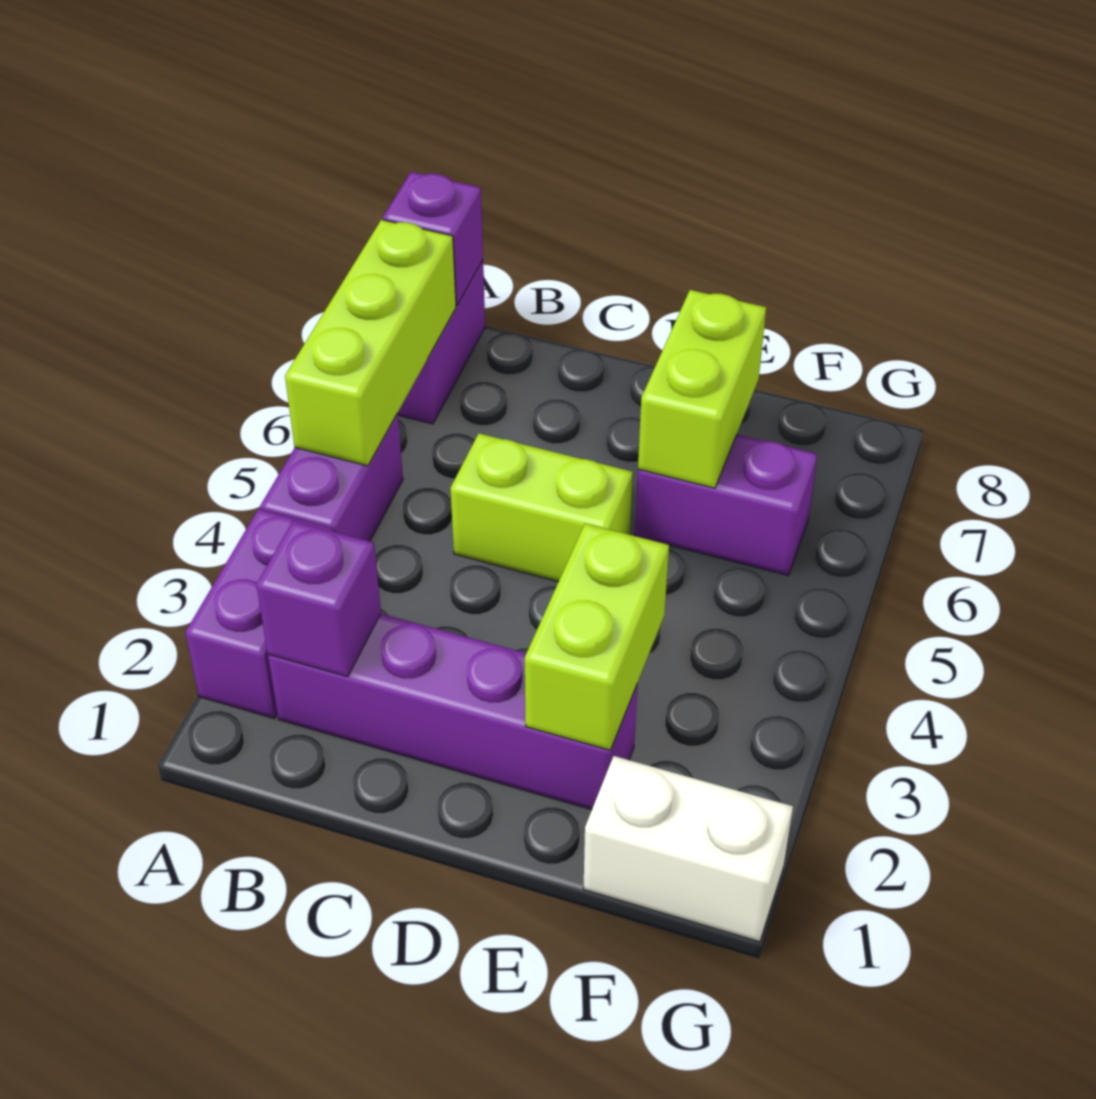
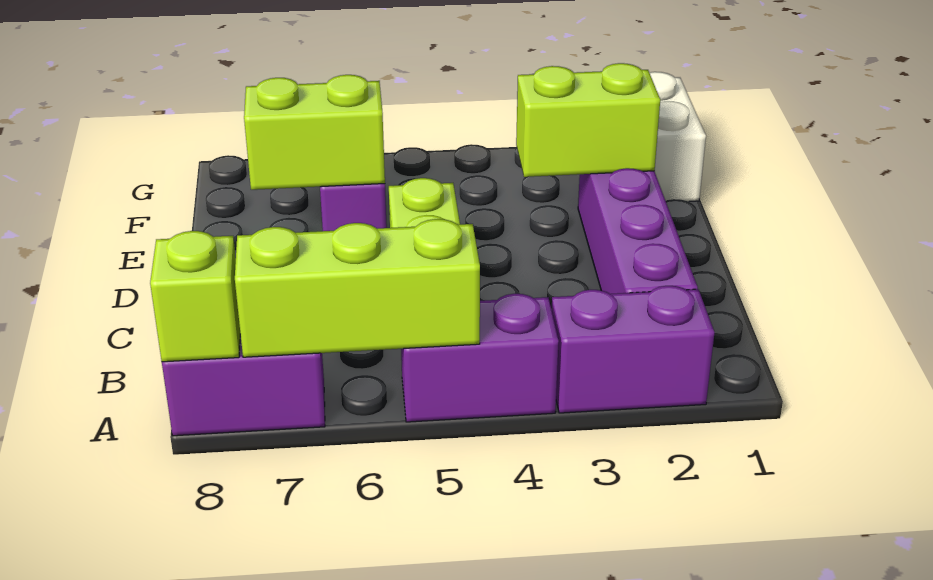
purple 1x1 brick [383,172,483,305] -> lime 1x1 brick [150,231,240,362]
purple 1x1 brick [256,521,381,677] -> none

